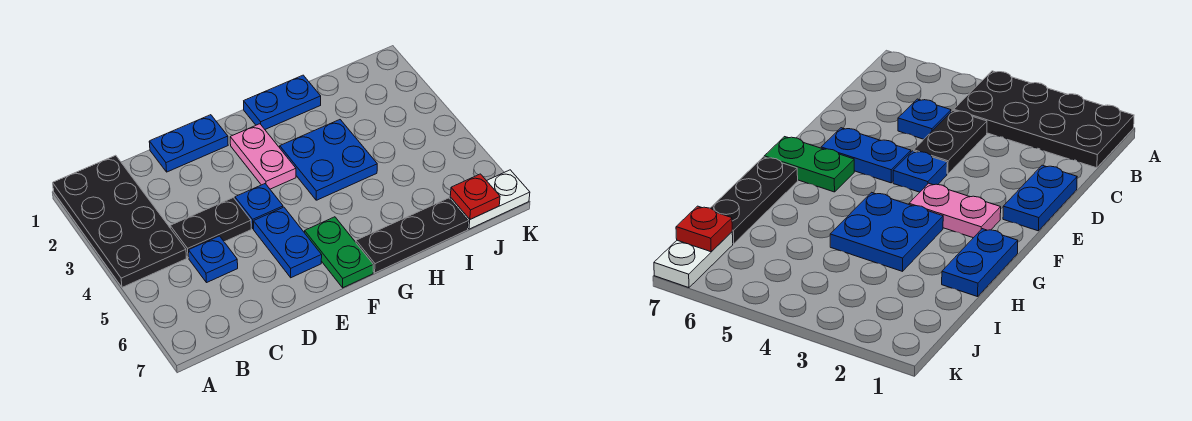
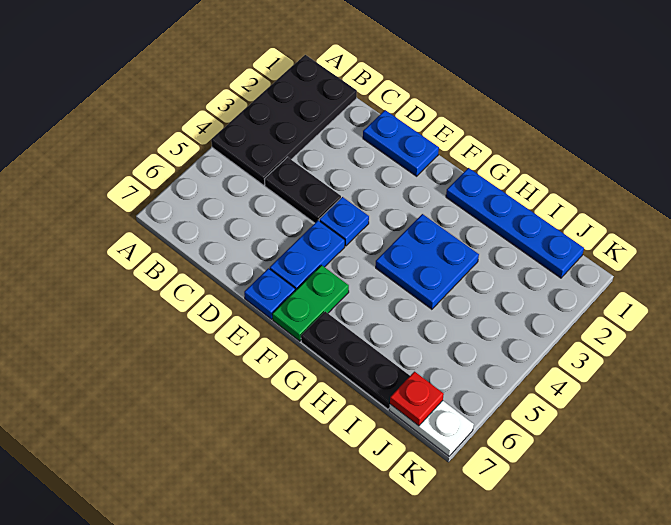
blue 1x1 plate [189,236,238,283] -> blue 1x1 plate moved to [244,268,295,319]
pink 1x2 plate [230,124,296,189] -> none
blue 1x2 plate [244,75,321,129] -> blue 1x4 plate [446,168,584,278]

